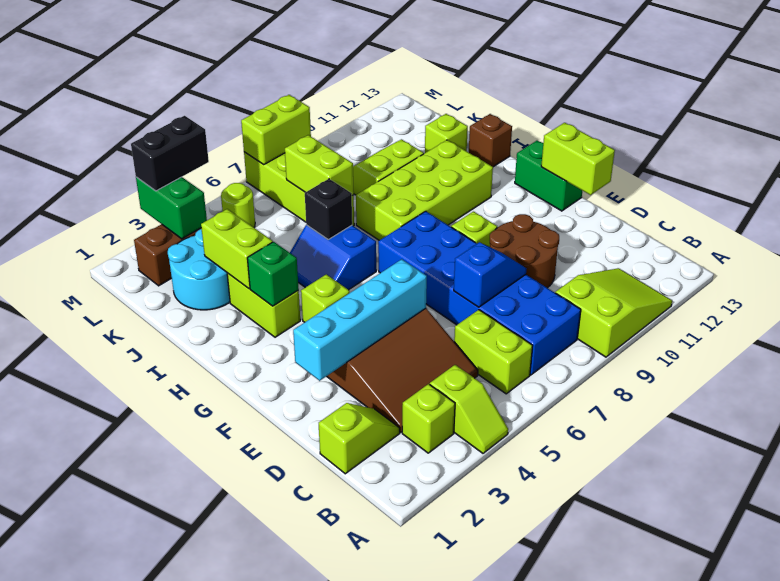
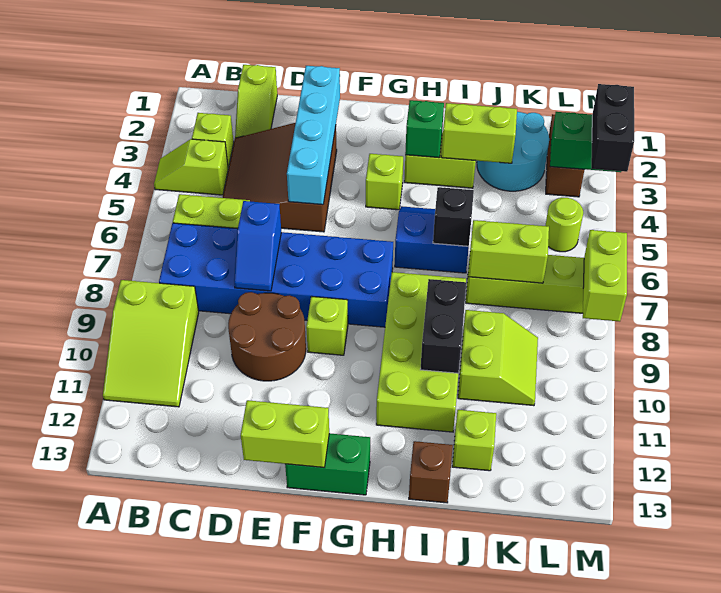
none -> black 1x2 brick [420,279,466,373]

